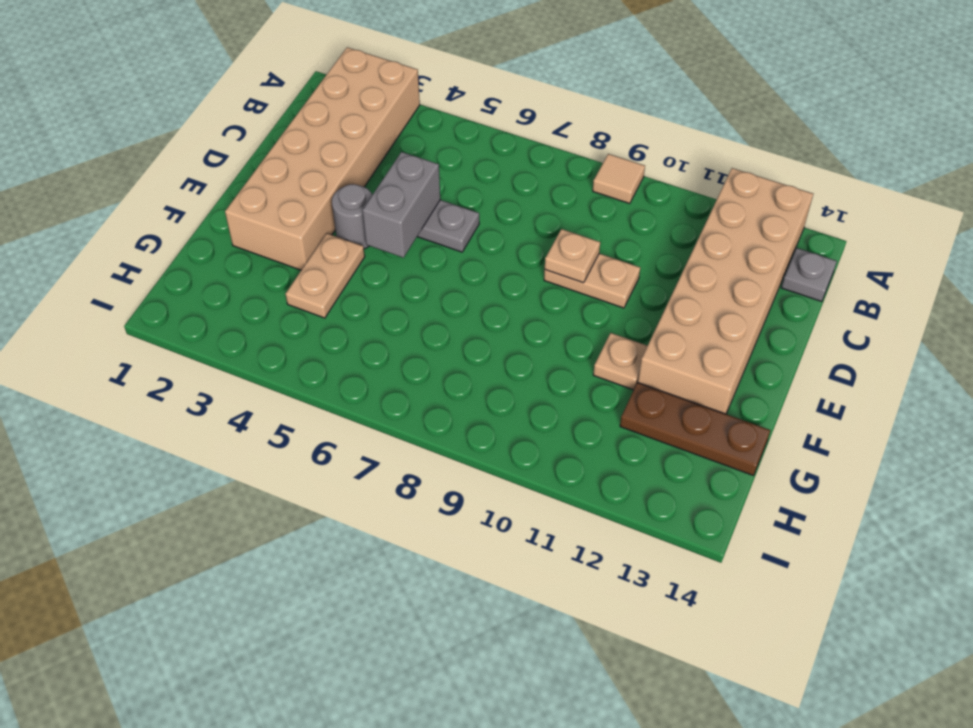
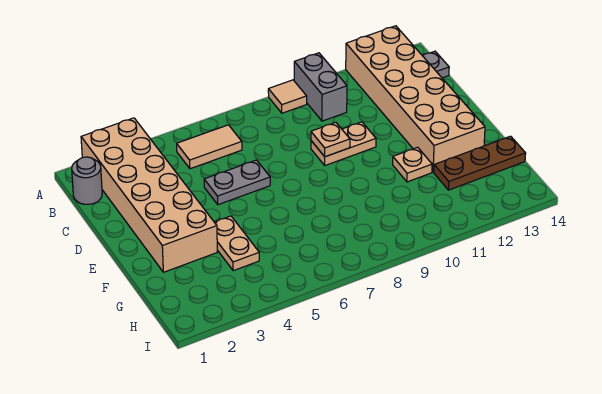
none -> tan 1x2 tile [177,125,242,169]
grey 1x2 brick [363,152,440,258] -> grey 1x2 brick moved to [294,53,347,121]
grey 1x1 round brick [332,184,372,249] -> grey 1x1 round brick moved to [72,157,102,204]

